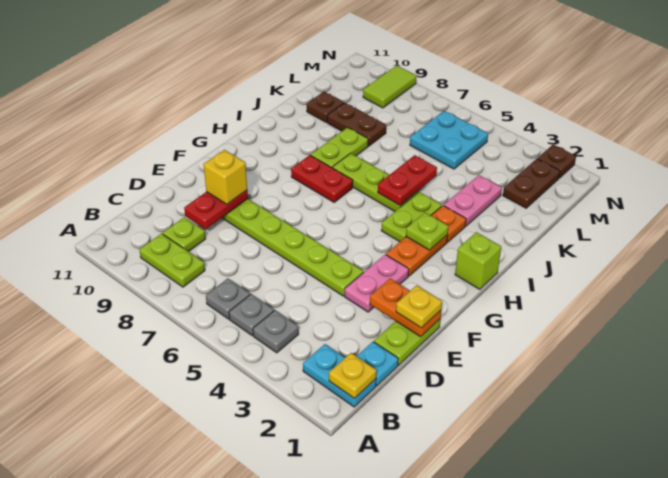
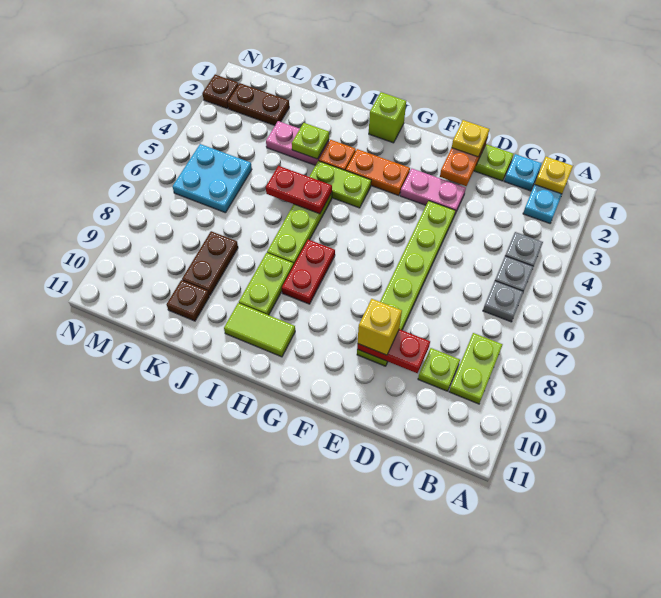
lime 1x1 plate [406,213,449,250] -> lime 1x1 plate moved to [292,123,329,159]
lime 1x2 plate [311,127,368,168] -> lime 1x2 plate turned to [239,253,293,315]
lime 1x2 tile [363,65,417,108] -> lime 1x2 tile moved to [224,303,295,357]

